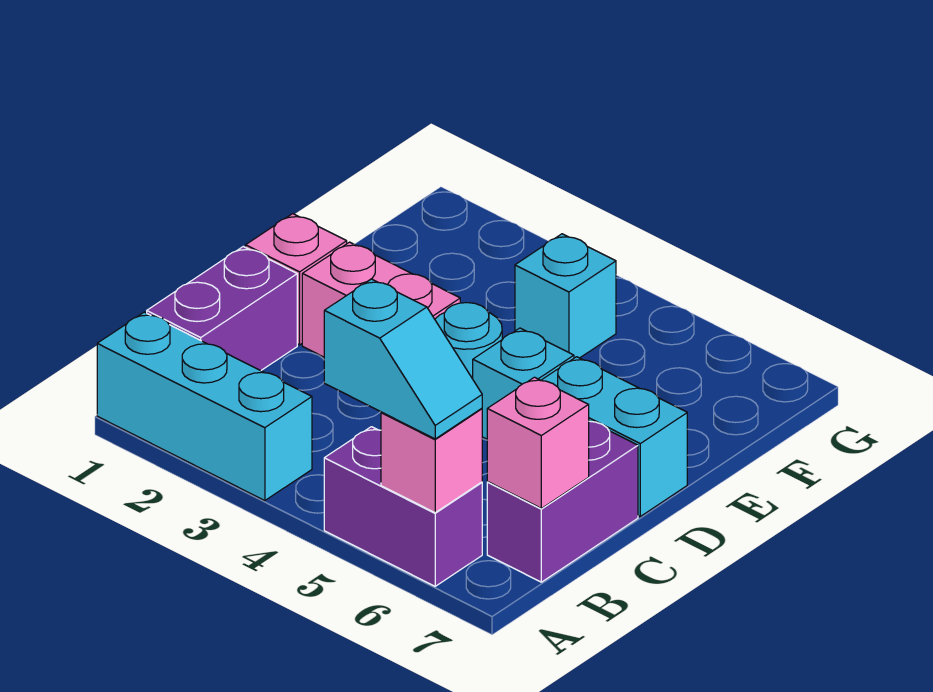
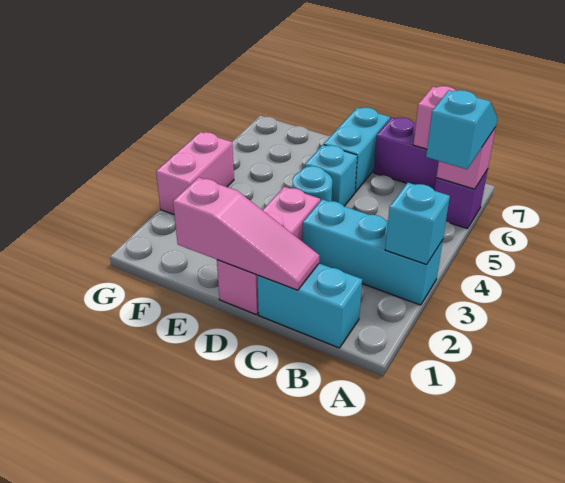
cyan 1x3 brick [97,312,312,501] -> cyan 1x3 brick turned to [302,199,443,305]
purple 1x2 brick [324,427,482,586] -> purple 1x1 brick [434,170,488,229]
purple 1x2 brick [147,247,297,371] -> cyan 1x2 brick [257,263,362,348]
none -> pink 1x3 slope [173,177,320,290]
cyan 1x1 brick [515,234,616,358] -> cyan 1x1 brick moved to [385,183,450,264]
none -> pink 1x2 brick [156,132,234,214]

